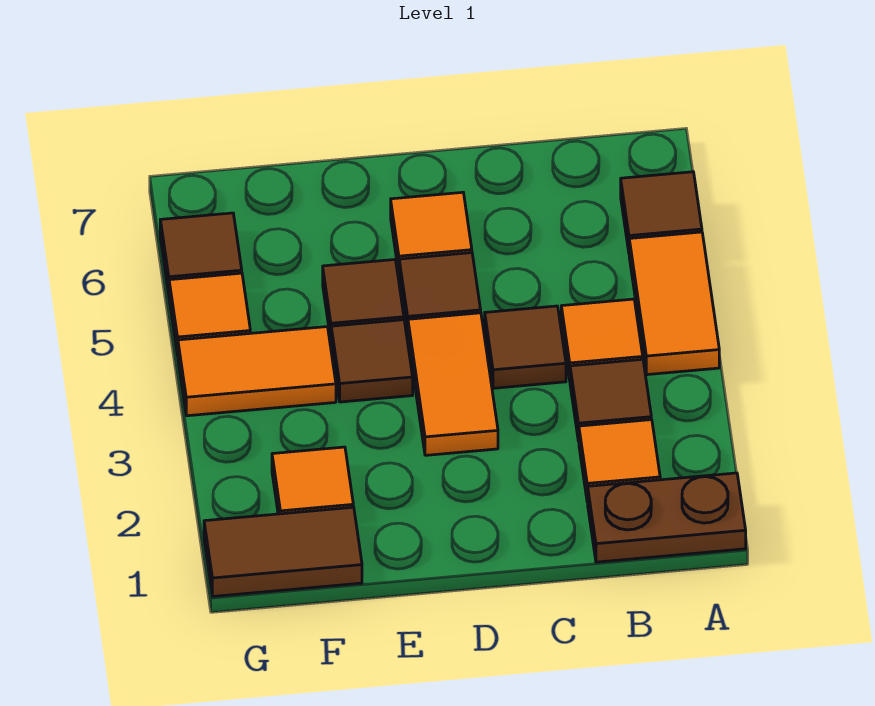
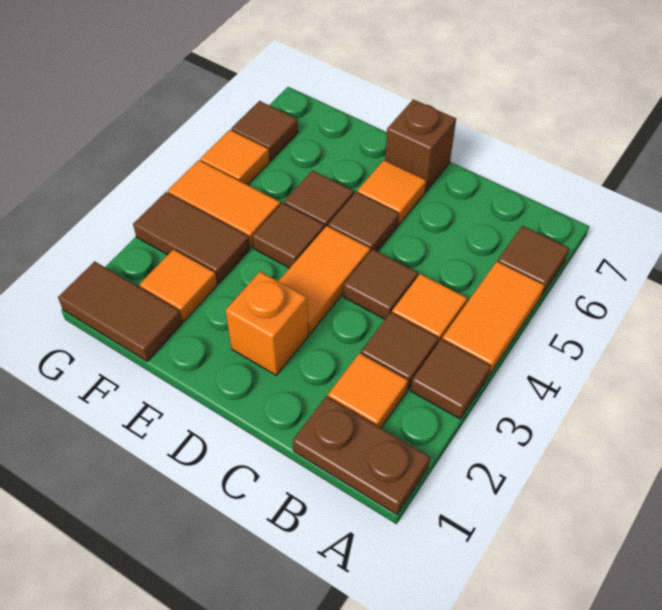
none -> brown 1x1 tile [411,339,491,419]
none -> orange 1x1 brick [225,272,308,375]
none -> brown 1x1 brick [385,99,456,192]
none -> brown 1x2 tile [133,192,250,283]

